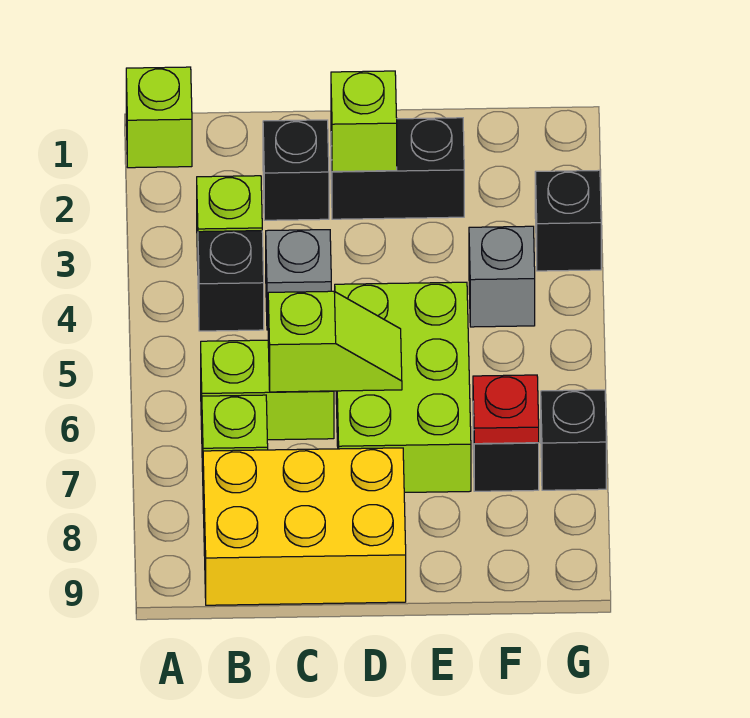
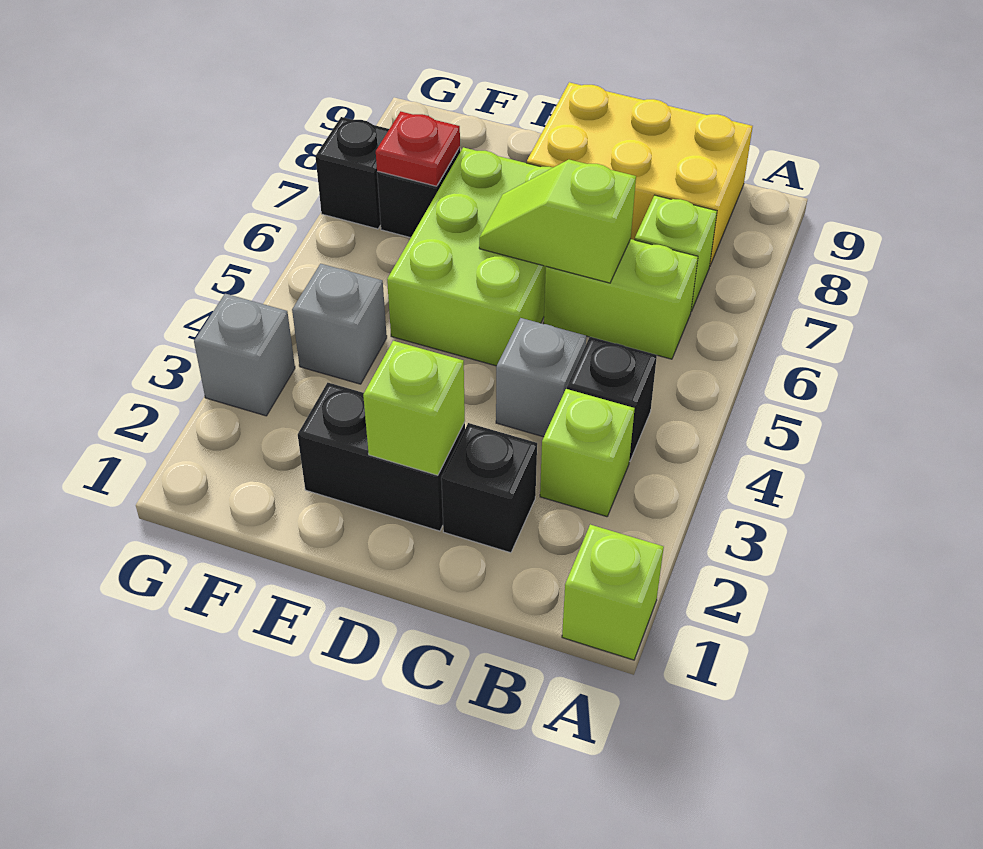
black 1x1 brick [535,170,601,271] -> grey 1x1 brick [194,294,295,416]

